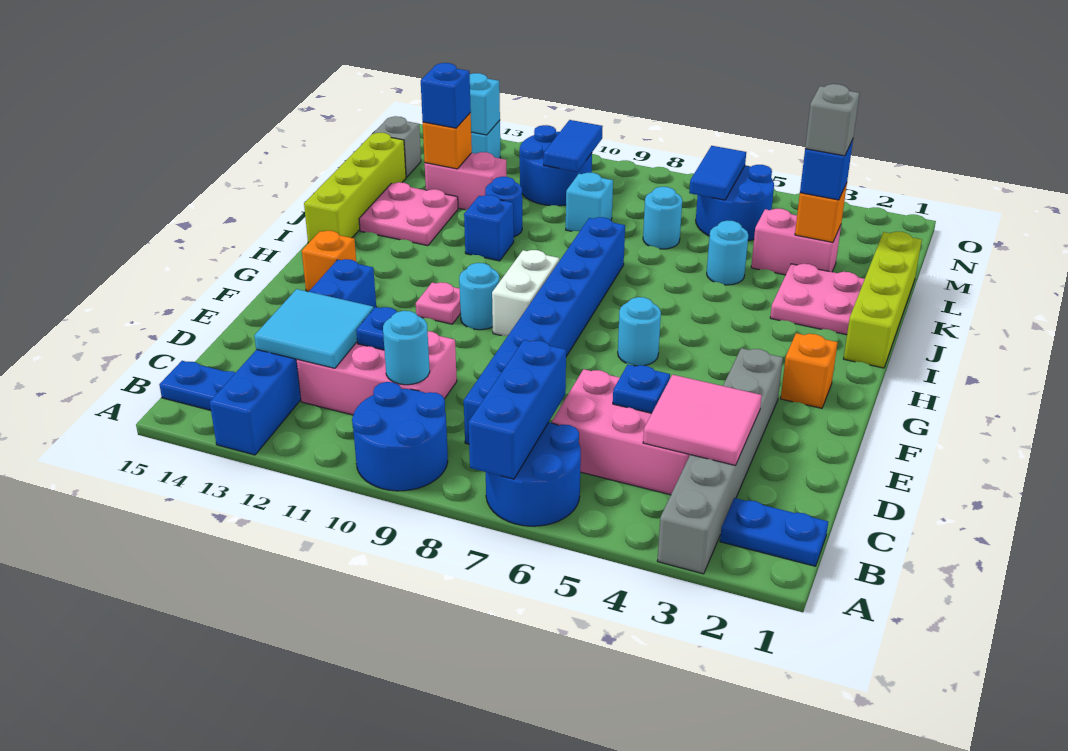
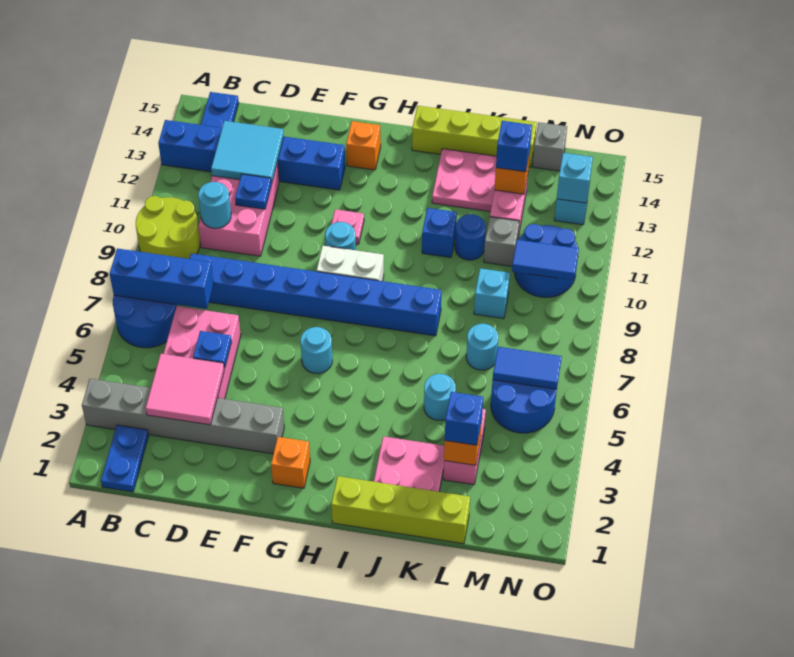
blue 2x2 round brick [352,382,448,491] -> lime 2x2 round brick [136,196,200,259]
grey 1x1 brick [805,84,859,156] -> grey 1x1 brick moved to [484,217,519,266]

